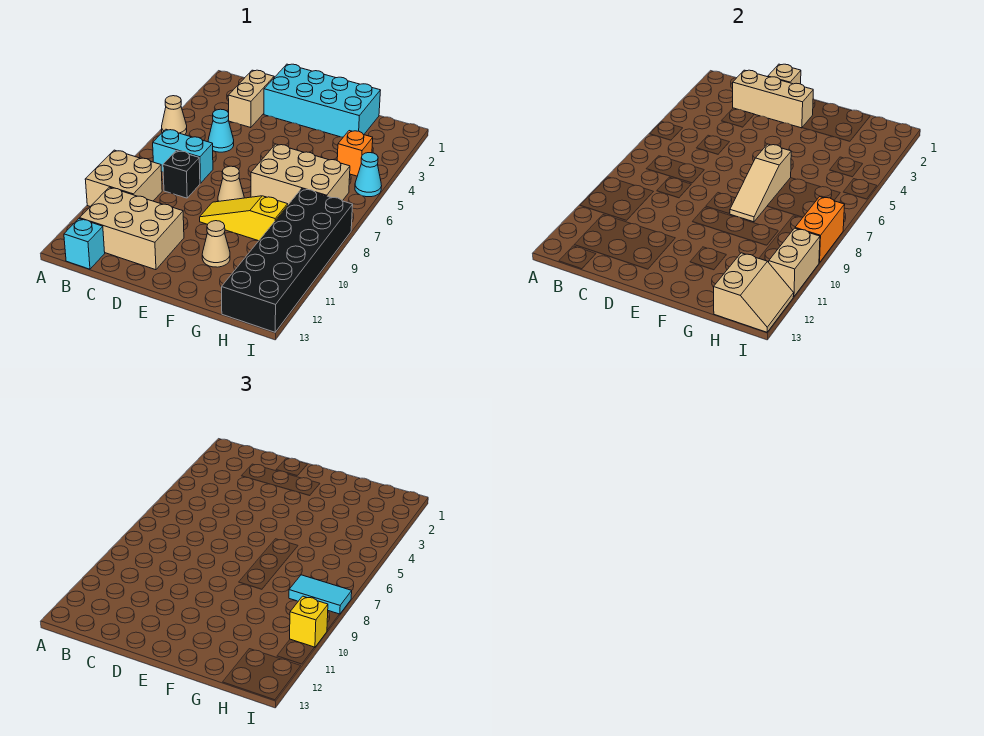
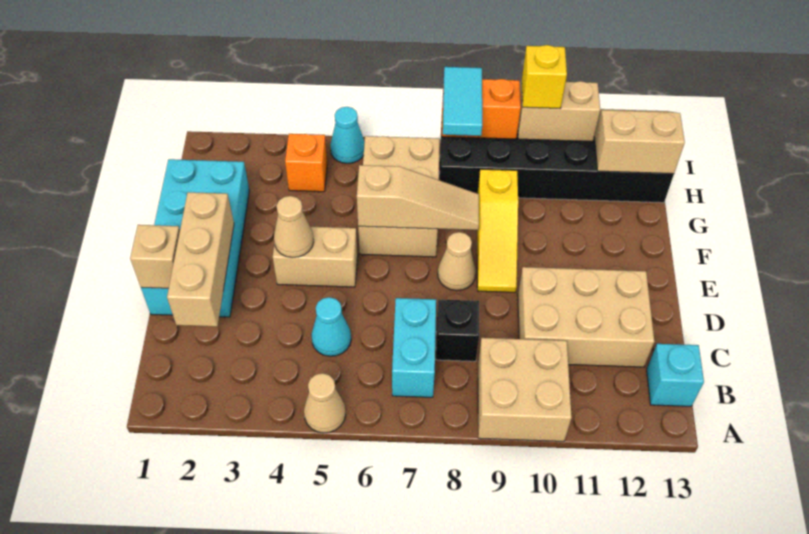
tan 2x3 brick [80,187,184,270] -> tan 2x3 brick turned to [518,267,654,367]
tan 1x2 brick [228,70,274,128] -> tan 1x2 brick moved to [273,227,358,287]
tan 1x1 cone [202,221,230,267] -> tan 1x1 cone moved to [274,196,314,258]

